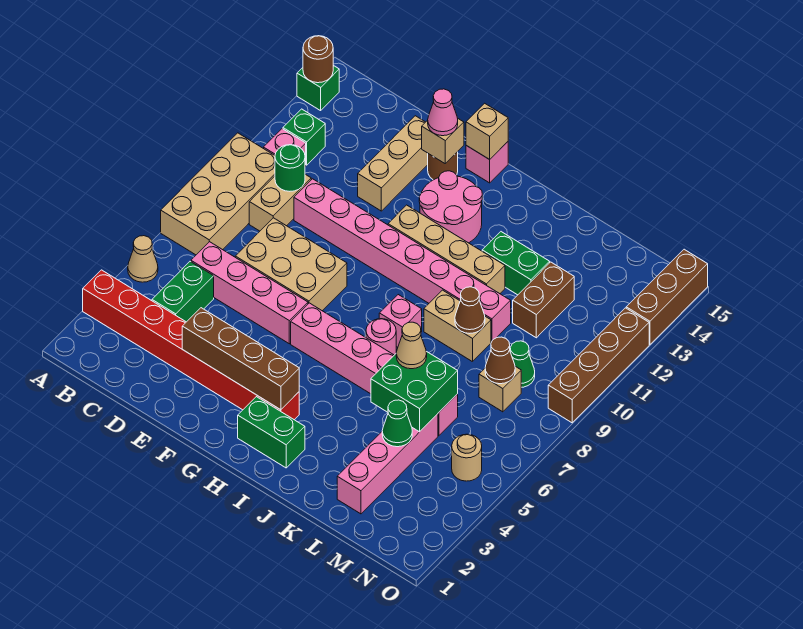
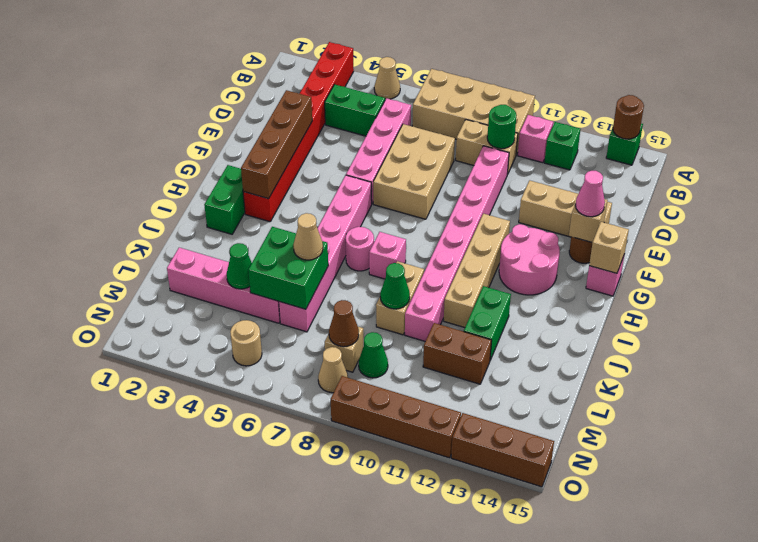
brown 1x1 cone [455,287,485,333] -> green 1x1 cone [380,263,410,309]
none -> tan 1x1 cone [318,347,348,393]

